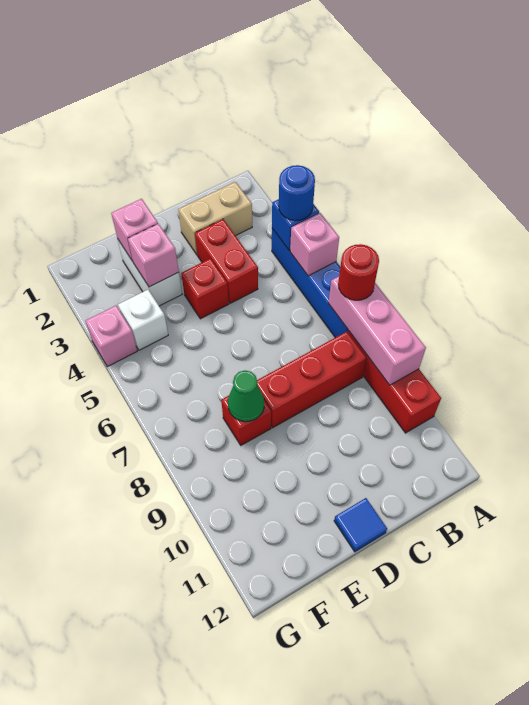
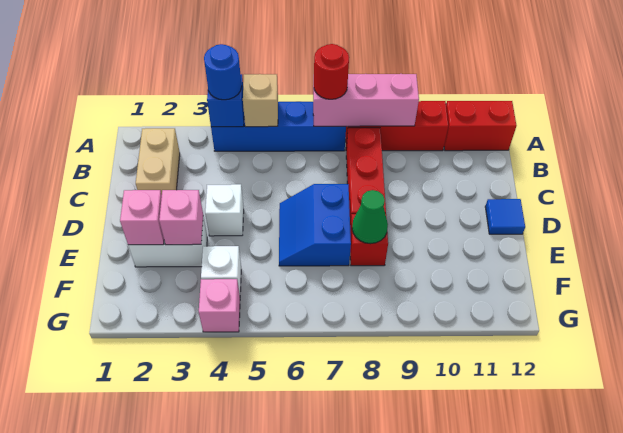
pink 1x1 brick [290,213,339,276] -> tan 1x1 brick [243,74,278,127]
red 1x2 brick [195,219,258,303] -> red 1x2 brick moved to [444,101,517,151]
red 1x1 brick [181,258,229,319] -> white 1x1 brick [205,184,244,236]
none -> blue 2x2 slope [279,184,351,266]

